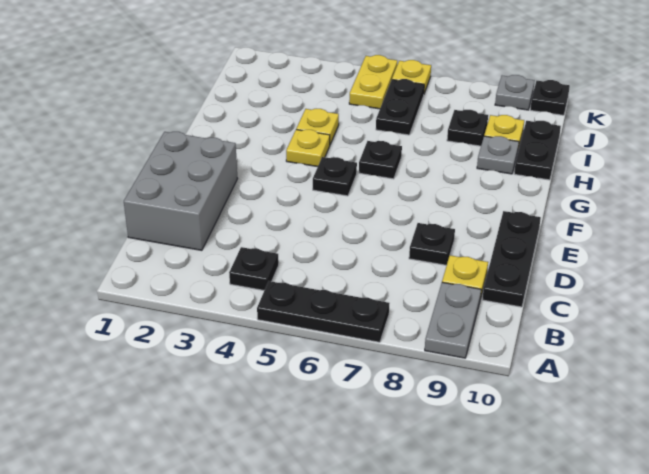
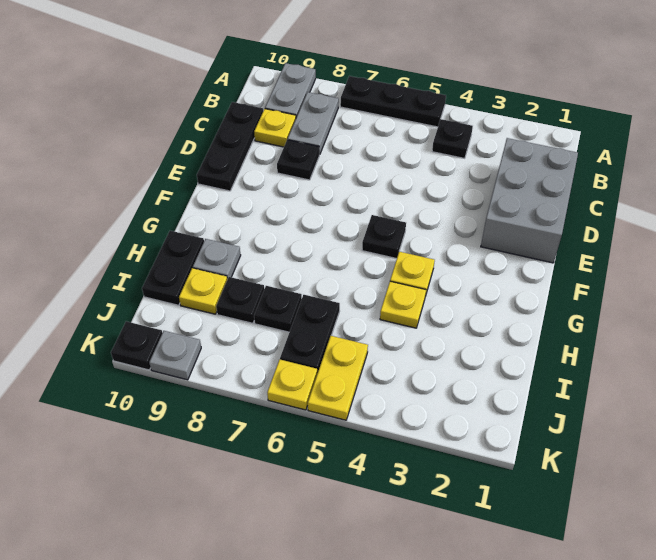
none -> grey 1x2 plate [288,92,339,155]
black 1x1 plate [359,141,402,179] -> black 1x1 plate moved to [254,286,302,332]

